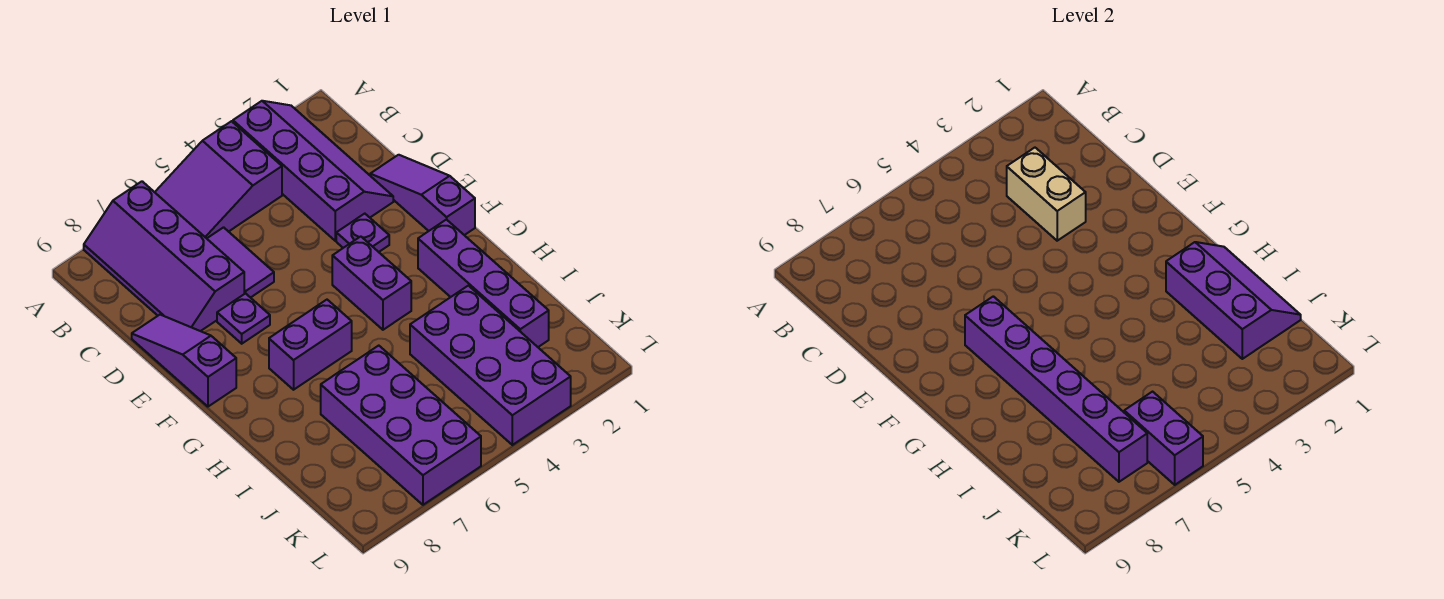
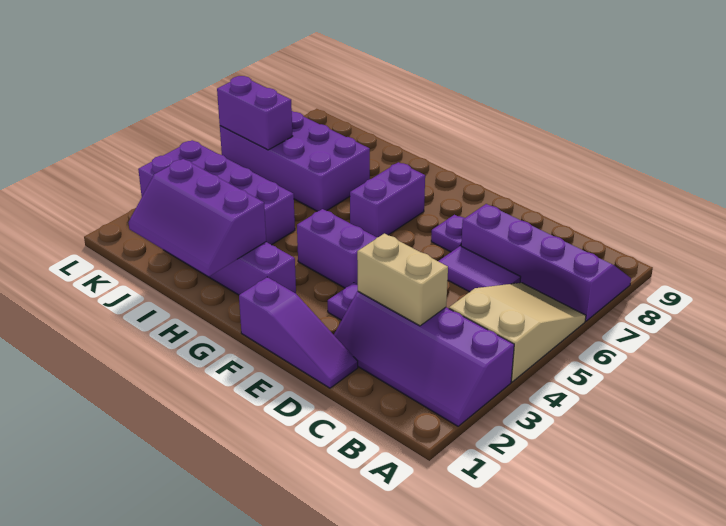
purple 2x3 slope [155,121,282,238] -> tan 2x3 slope [449,283,586,382]
purple 1x3 slope [132,315,236,407] -> none
purple 1x6 brick [965,296,1147,482] -> none

